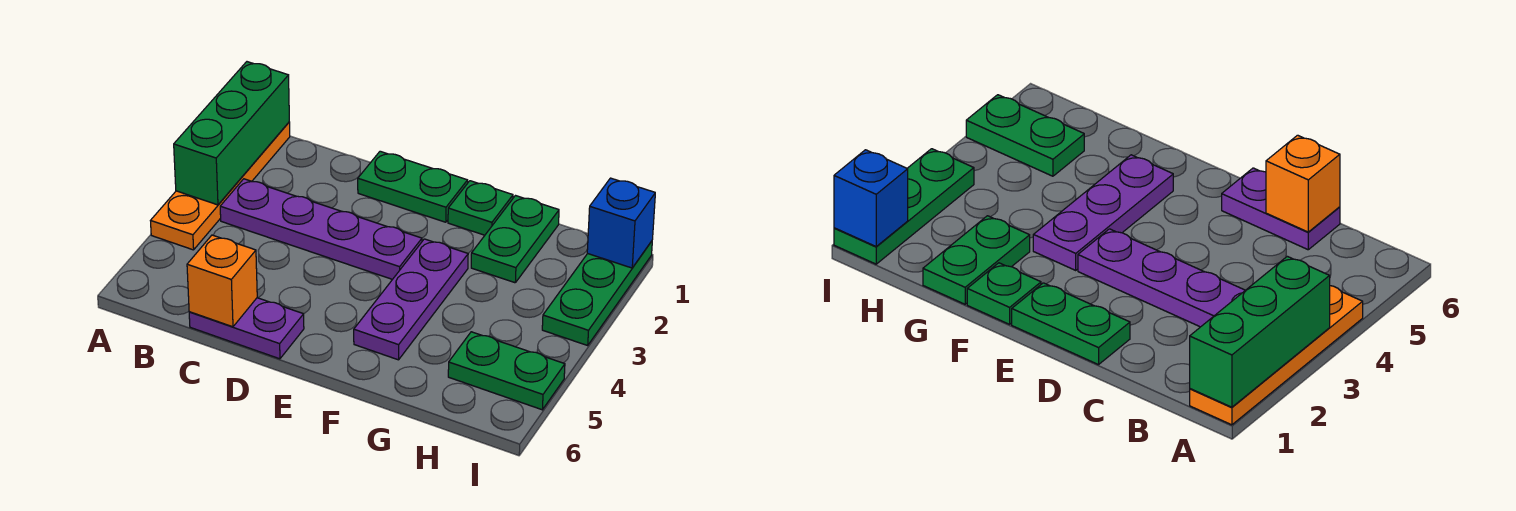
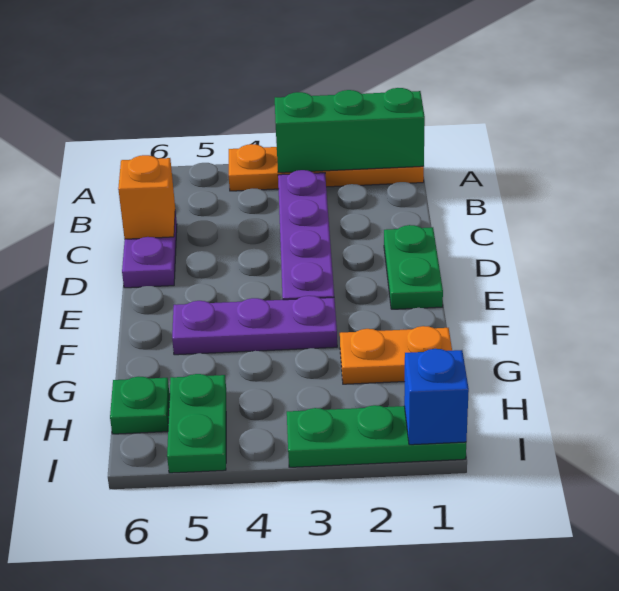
green 1x1 plate [448,181,513,235] -> green 1x1 plate moved to [110,377,170,434]
green 1x2 plate [471,196,559,283] -> orange 1x2 plate [340,326,452,384]

